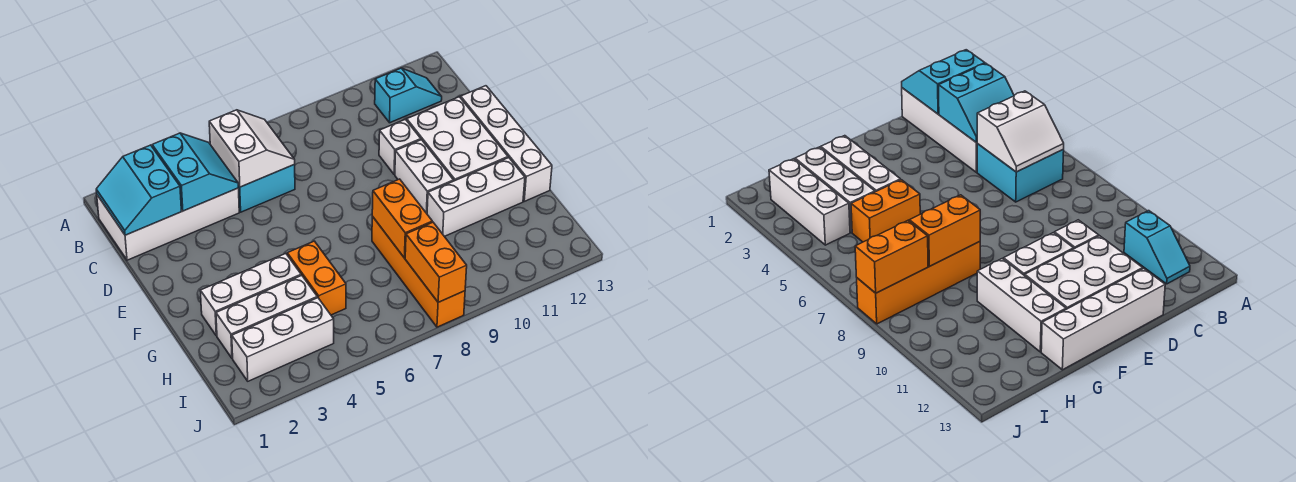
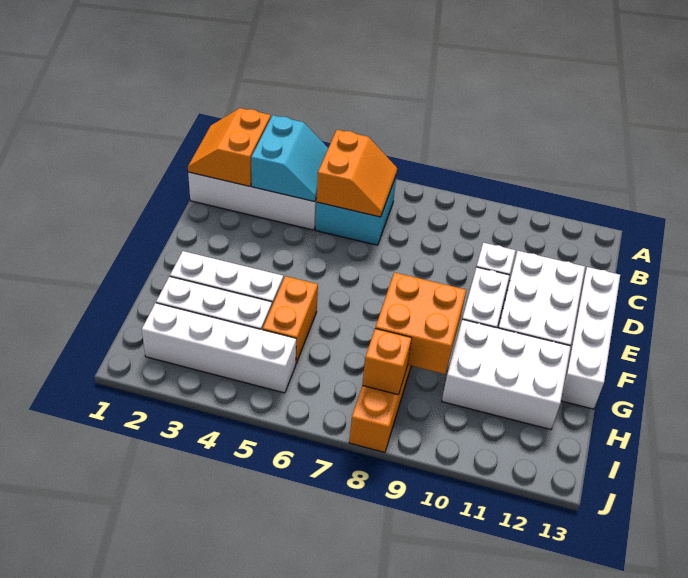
cyan 2x2 slope [96,145,181,235] -> orange 2x2 slope [188,108,271,186]
white 2x2 slope [209,110,295,187] -> orange 2x2 slope [316,130,397,217]
cyan 1x2 slope [375,68,442,123] -> none
orange 1x2 brick [372,179,432,258] -> orange 2x2 brick [375,272,466,374]
white 1x3 brick [427,158,525,236] -> white 2x3 brick [442,319,571,430]
white 1x3 brick [232,298,334,381] -> white 1x4 brick [142,303,296,393]
orange 1x2 brick [405,222,467,302] -> orange 1x1 brick [362,329,412,395]

